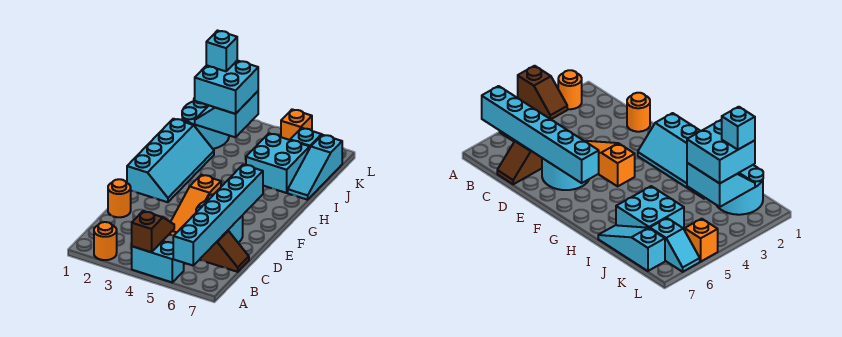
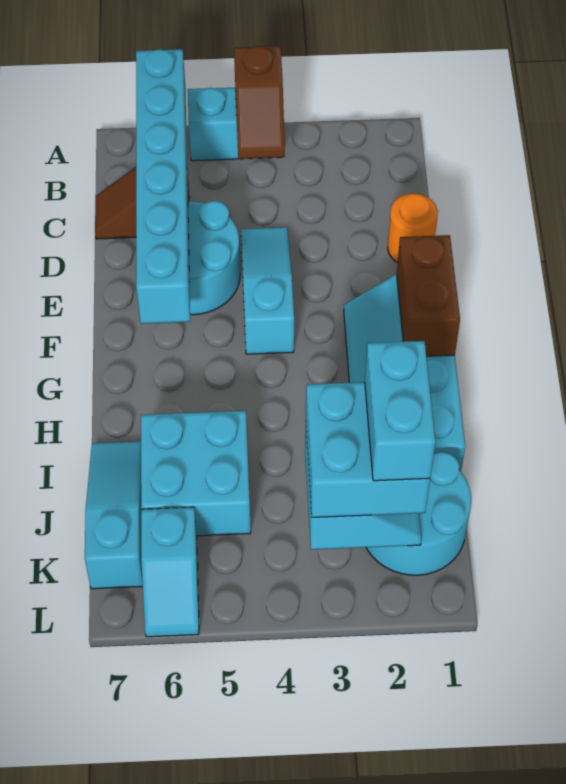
orange 1x1 round brick [94,222,117,260] -> none
orange 1x3 slope [170,175,221,235] -> cyan 1x3 slope [241,227,294,354]
none -> brown 1x2 brick [397,235,460,356]
cyan 1x1 brick [206,31,237,71] -> cyan 1x2 brick [365,341,435,481]
orange 1x1 brick [281,109,312,140] -> none

